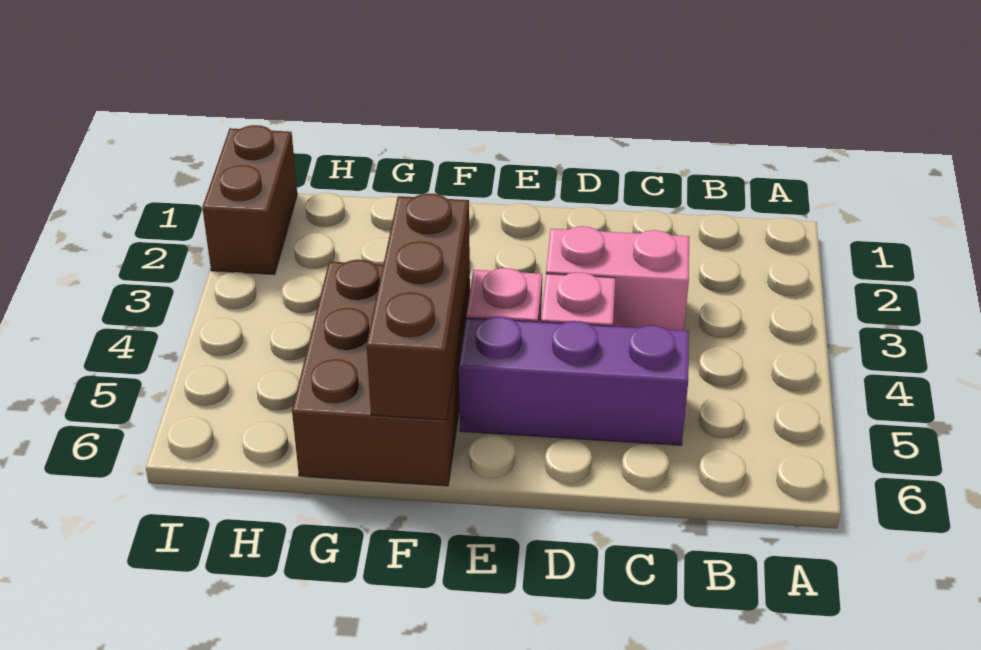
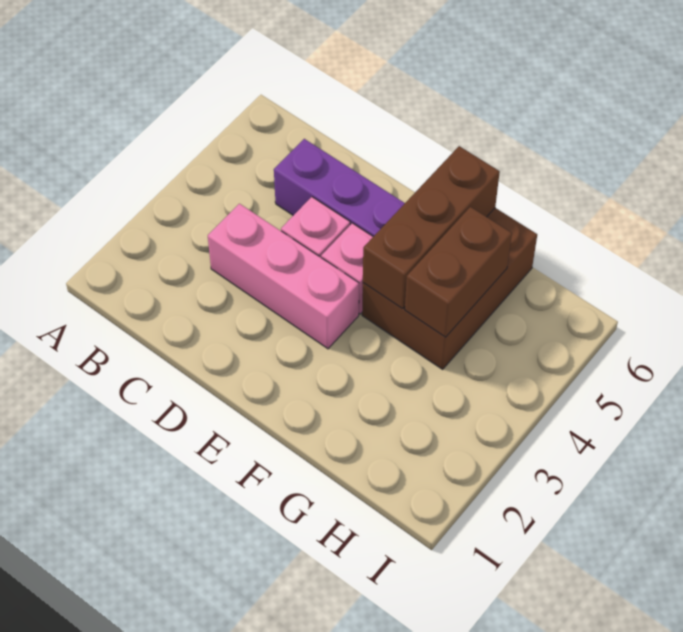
pink 1x2 brick [546,226,689,330] -> pink 1x3 brick [208,204,359,349]
brown 1x2 brick [202,125,297,274] -> brown 1x2 brick moved to [405,207,512,337]

